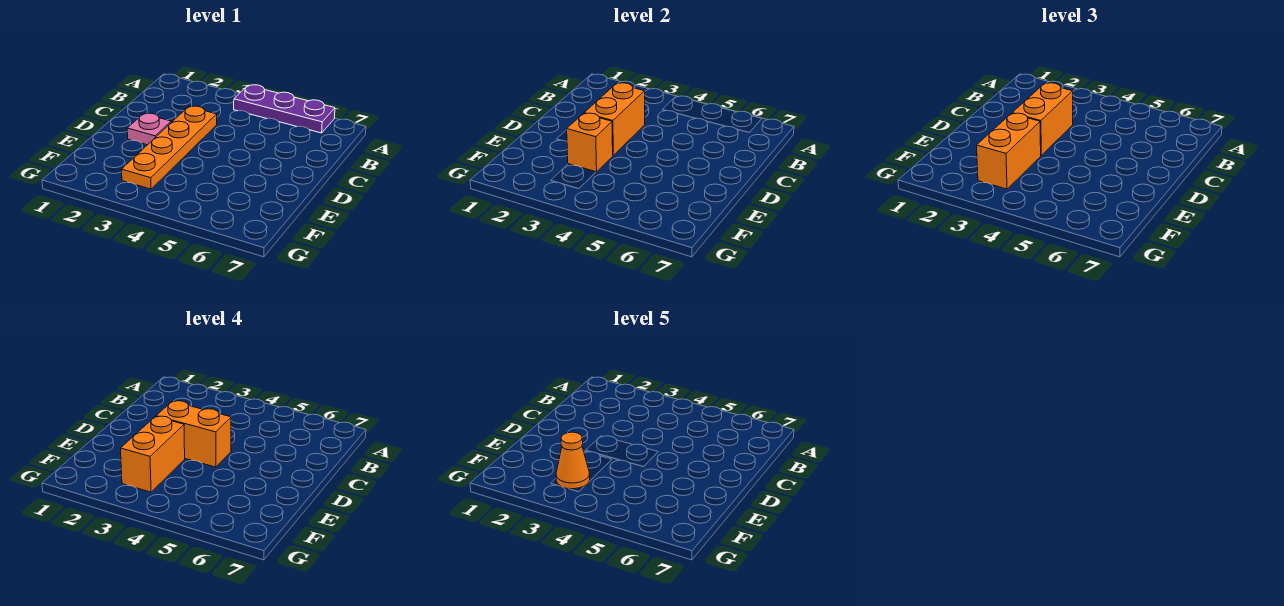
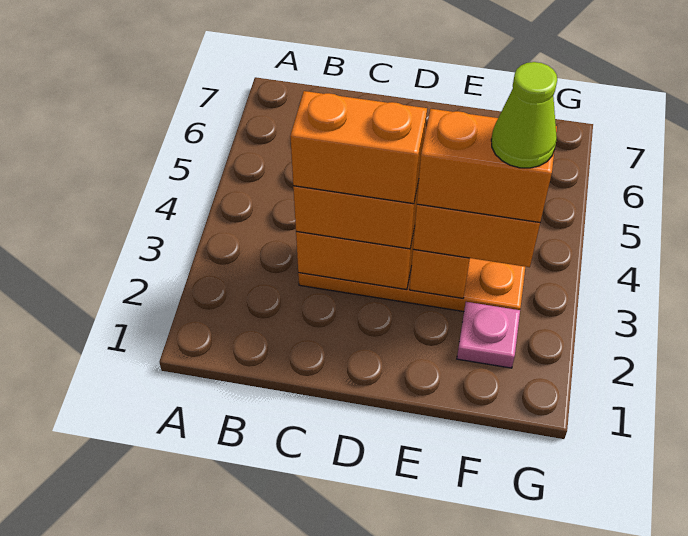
purple 1x3 plate [234,85,335,133] -> none
pink 1x1 plate [127,113,171,145] -> pink 1x1 plate moved to [457,302,520,368]
orange 1x2 brick [156,401,231,467] -> orange 1x2 brick turned to [290,91,427,204]
orange 1x1 cone [556,432,590,489] -> lime 1x1 cone [491,62,557,168]

